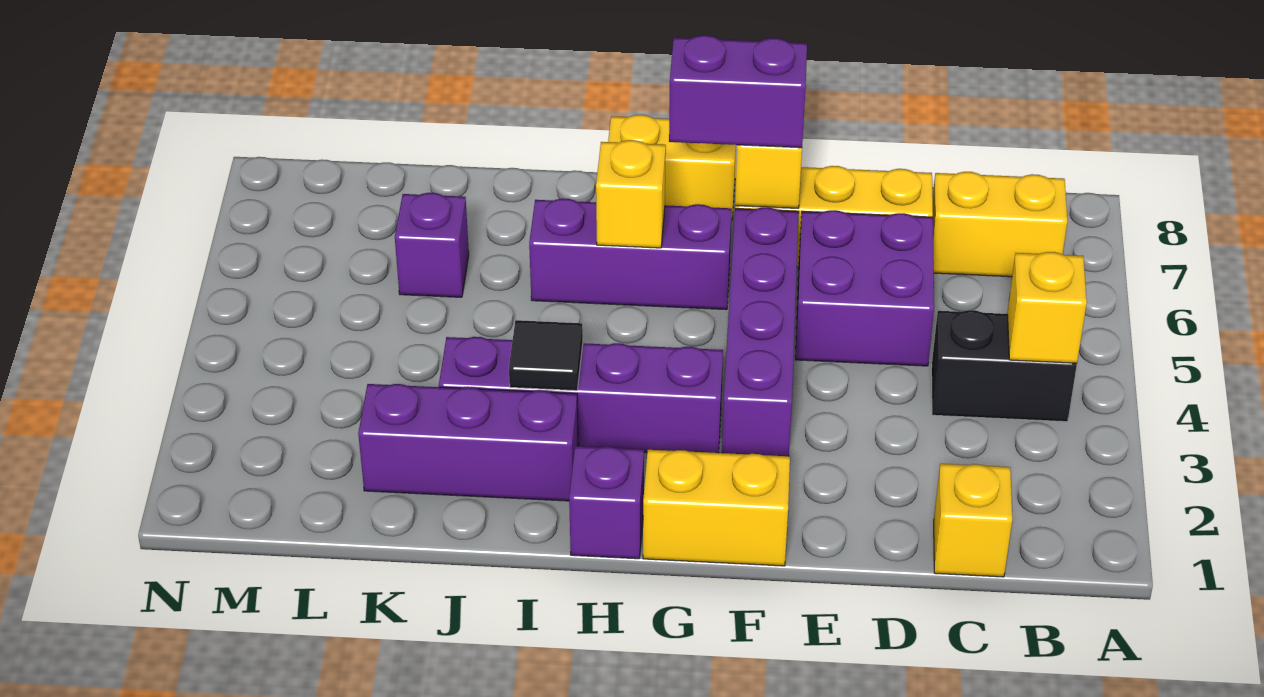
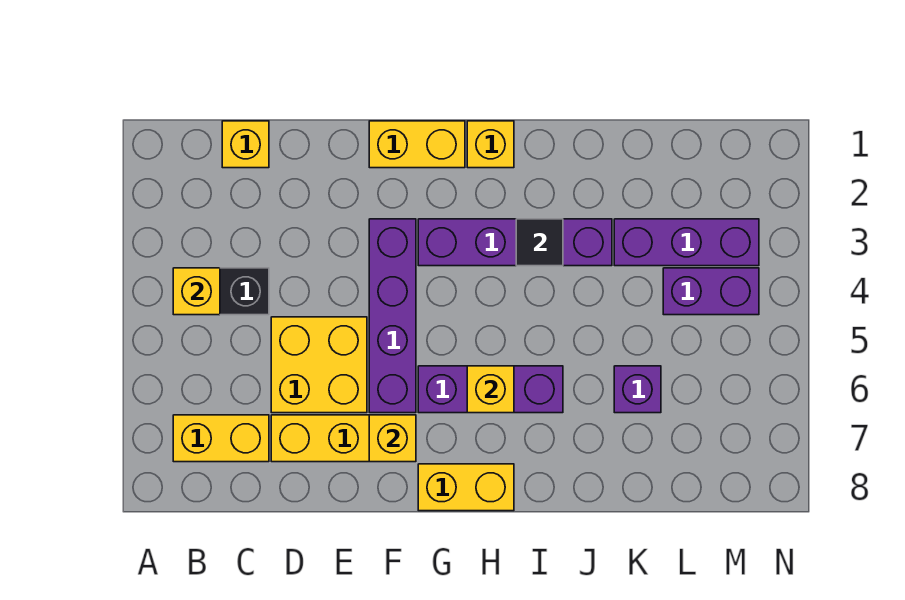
purple 2x2 brick [795,210,934,366] -> yellow 2x2 brick [271,317,367,413]
purple 1x2 brick [669,35,807,148] -> purple 1x2 brick moved to [663,268,759,315]
purple 1x1 brick [569,446,644,559] -> yellow 1x1 brick [467,121,514,168]
purple 1x3 brick [358,384,578,501] -> purple 1x3 brick moved to [614,219,759,266]

